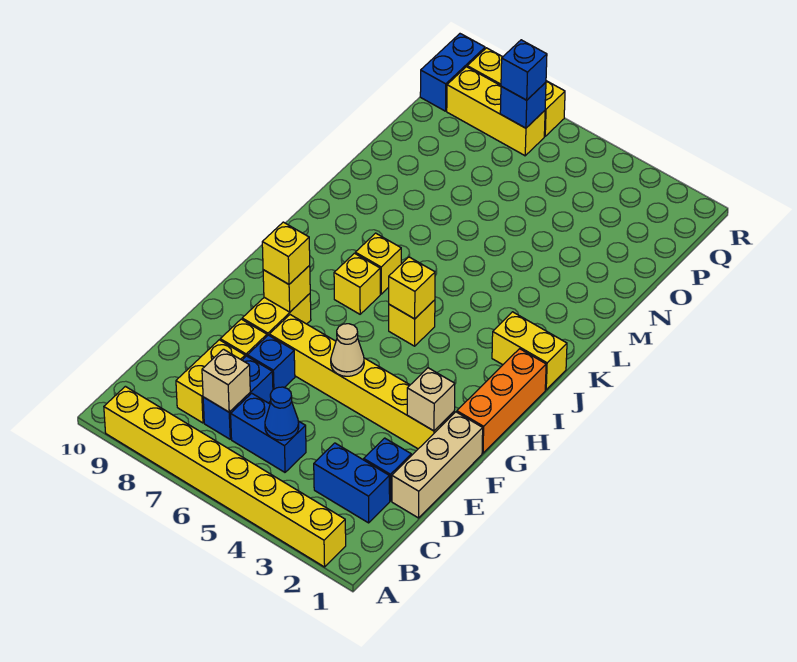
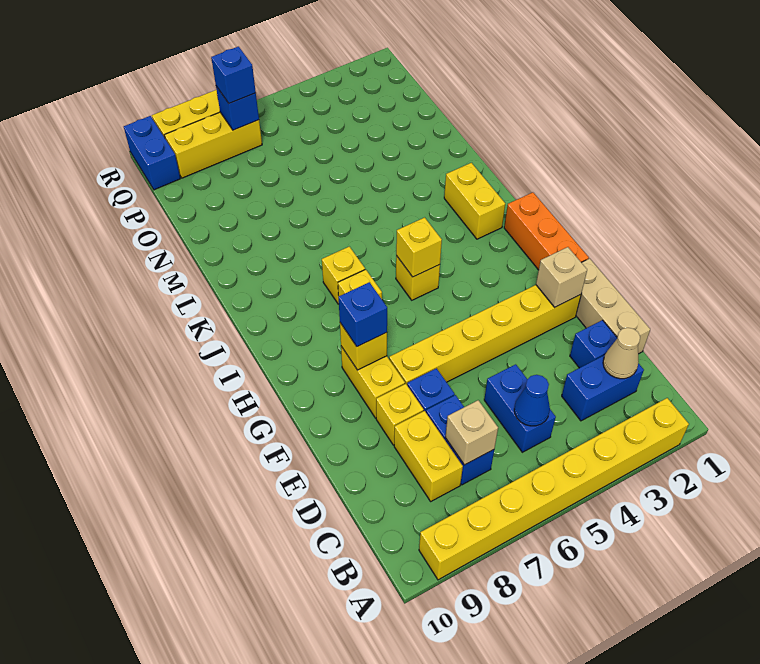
blue 1x2 brick [231,393,306,472] -> blue 1x2 brick turned to [484,364,556,452]
tan 1x1 cone [331,324,364,376] -> tan 1x1 cone moved to [603,328,640,379]
yellow 1x1 brick [262,222,310,284] -> blue 1x1 brick [339,282,387,347]
yellow 1x2 brick [492,312,567,390] -> yellow 1x2 brick turned to [444,163,505,239]

